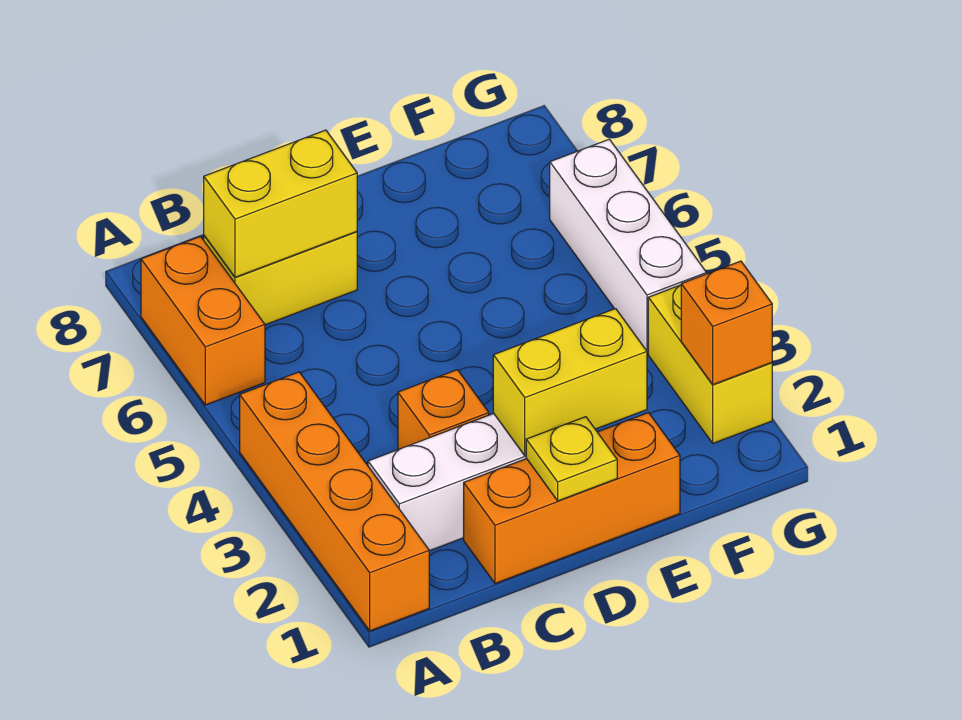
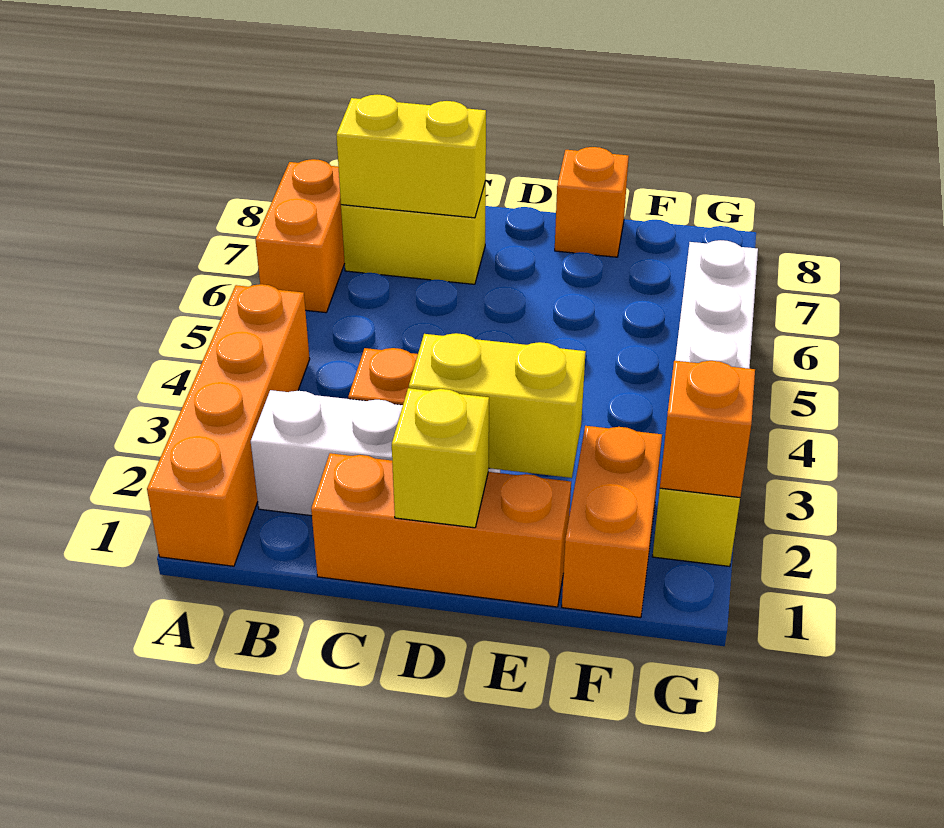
yellow 1x1 plate [526,417,617,501] -> yellow 1x1 brick [392,388,489,528]
none -> orange 1x1 brick [555,147,629,257]
none -> orange 1x2 brick [562,426,662,618]

